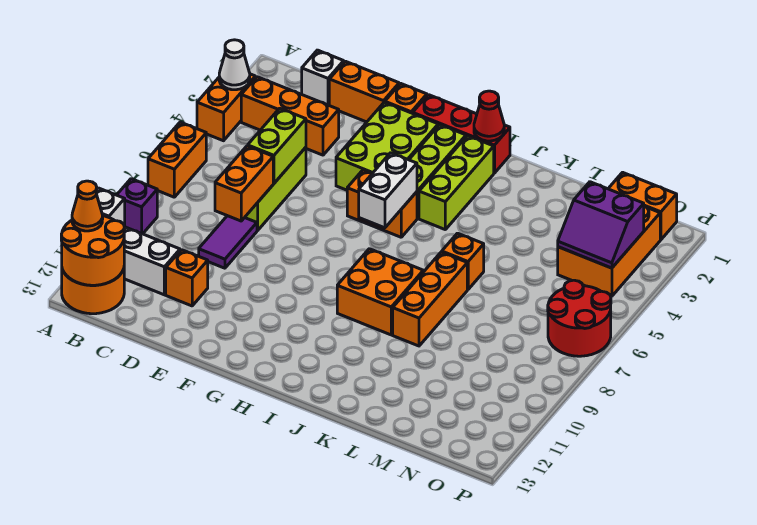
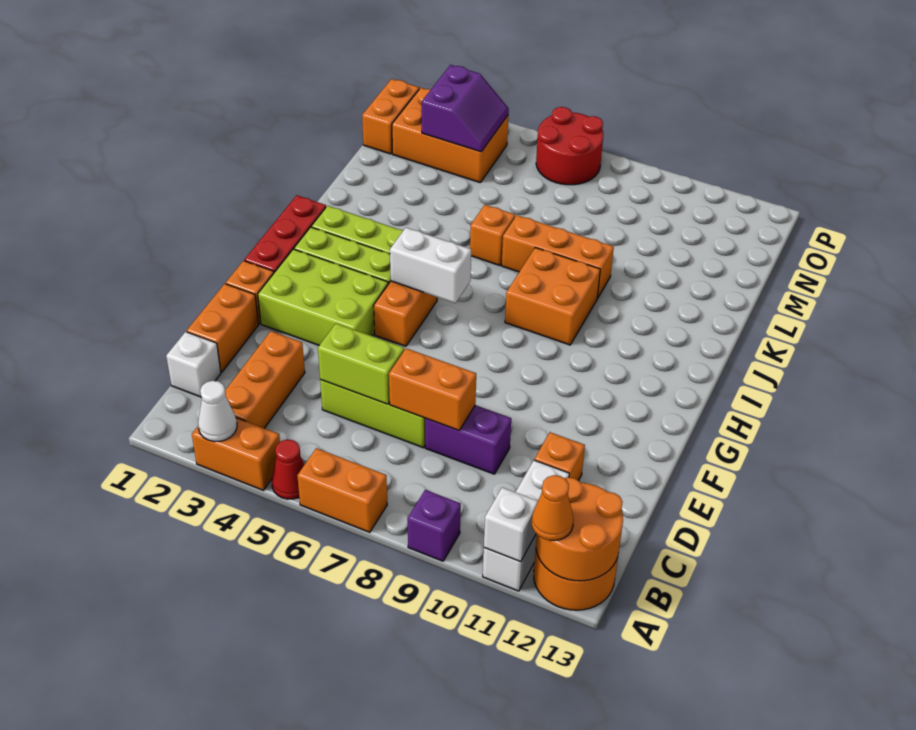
purple 1x2 tile [199,216,257,268] -> purple 1x2 brick [425,405,511,474]
red 1x1 cone [474,91,504,141] -> red 1x1 cone moved to [272,439,305,499]

